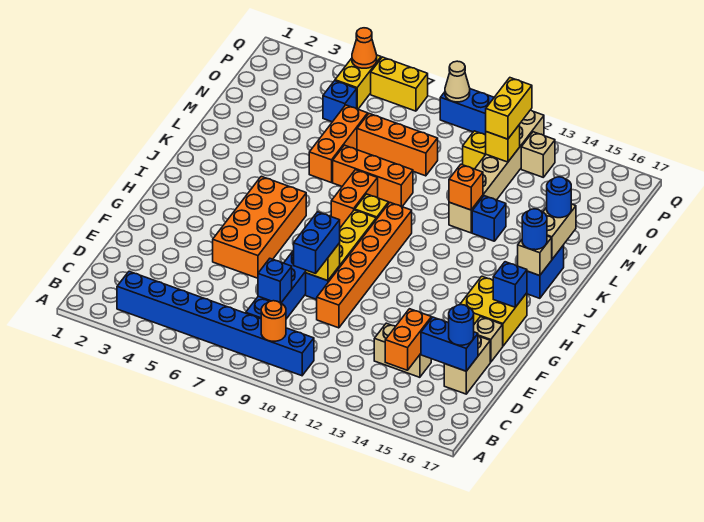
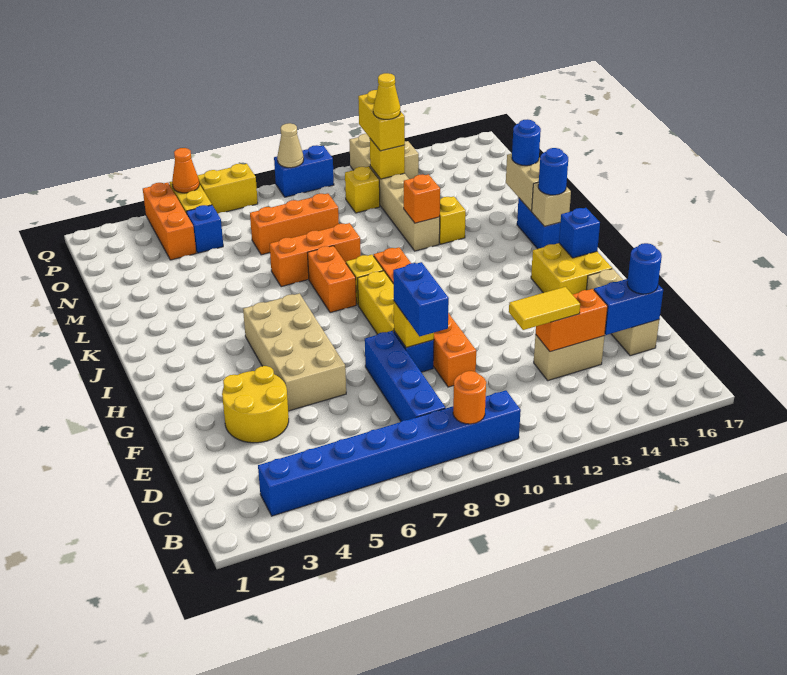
orange 1x2 brick [385,309,431,370] -> orange 1x2 brick turned to [536,289,608,352]
blue 1x1 brick [258,259,292,303] -> none
none -> yellow 1x2 tile [509,287,580,330]
none -> yellow 2x2 round brick [222,366,289,443]
orange 2x4 brick [213,176,306,278] -> tan 2x4 brick [243,293,346,411]
orange 1x3 brick [309,105,368,183] -> orange 1x3 brick moved to [143,183,196,260]
blue 1x1 brick [472,196,506,241] -> yellow 1x1 brick [439,196,466,244]
none -> yellow 1x1 cone [373,73,400,119]

